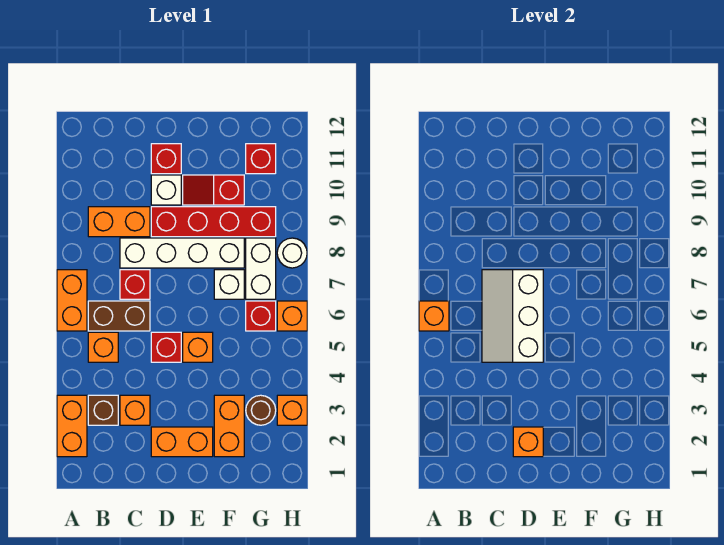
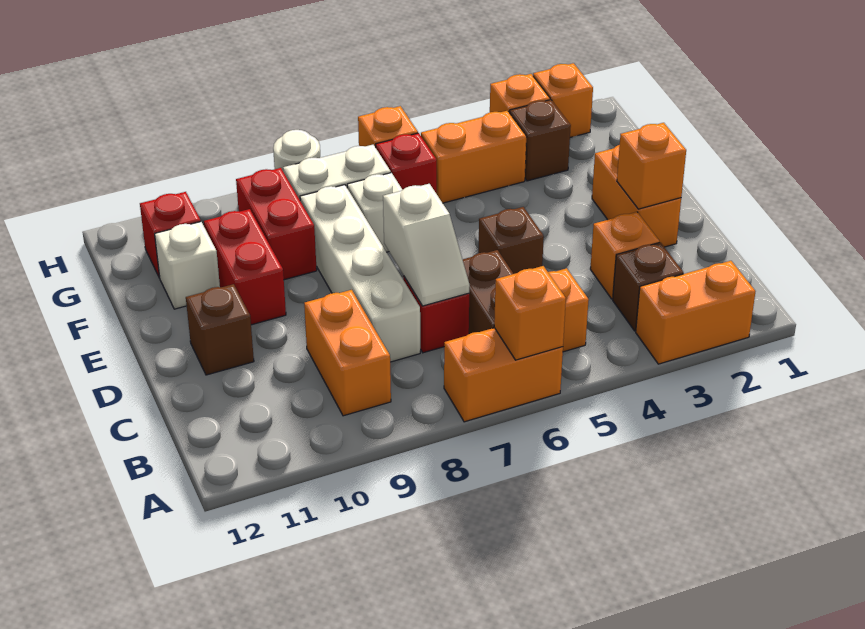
white 2x3 slope [482,270,543,362] -> white 1x2 slope [383,184,470,306]
red 1x1 brick [151,332,181,362] -> brown 1x1 brick [478,207,544,274]
red 1x4 brick [151,207,276,237] -> red 1x2 brick [236,168,317,280]
white 1x1 brick [151,175,181,205] -> white 1x1 brick moved to [155,222,220,309]
red 1x1 brick [151,144,181,174] -> brown 1x1 brick [186,284,254,375]
orange 1x1 brick [183,332,213,362] -> orange 1x1 brick moved to [533,63,593,137]
red 1x2 slope [183,175,244,205] -> red 1x2 brick [204,209,286,325]
orange 1x2 brick [214,395,244,457] -> orange 1x2 brick moved to [421,111,527,203]
brown 1x1 round brick [246,395,276,425] -> brown 1x1 brick [510,100,571,181]

